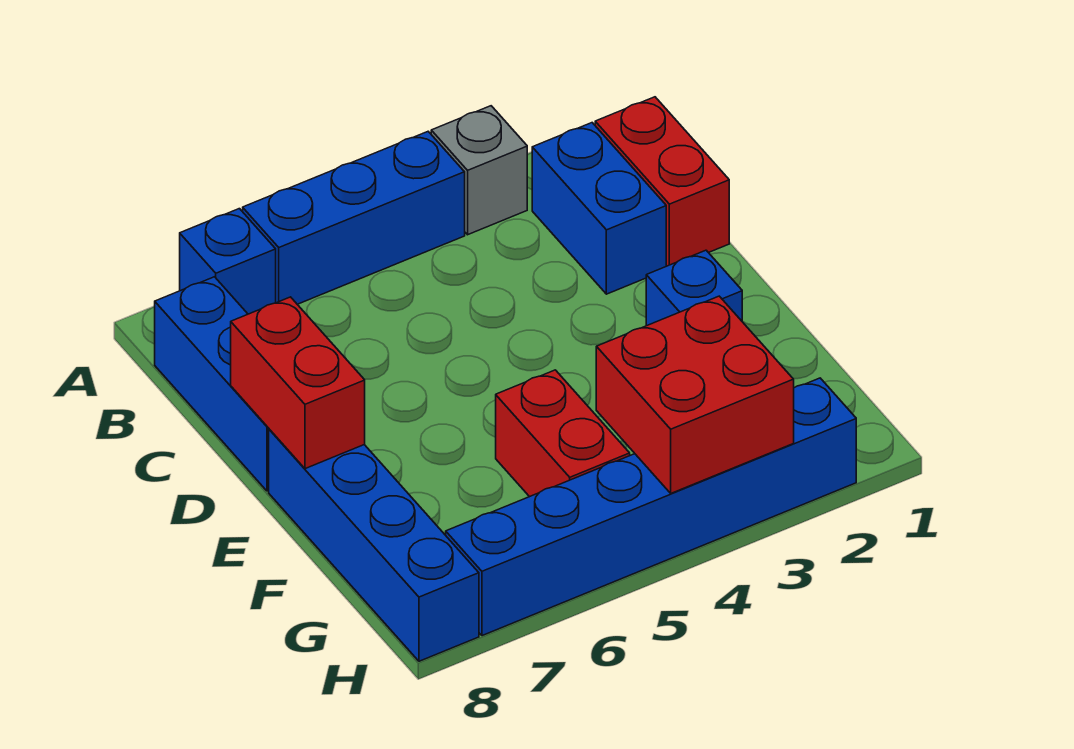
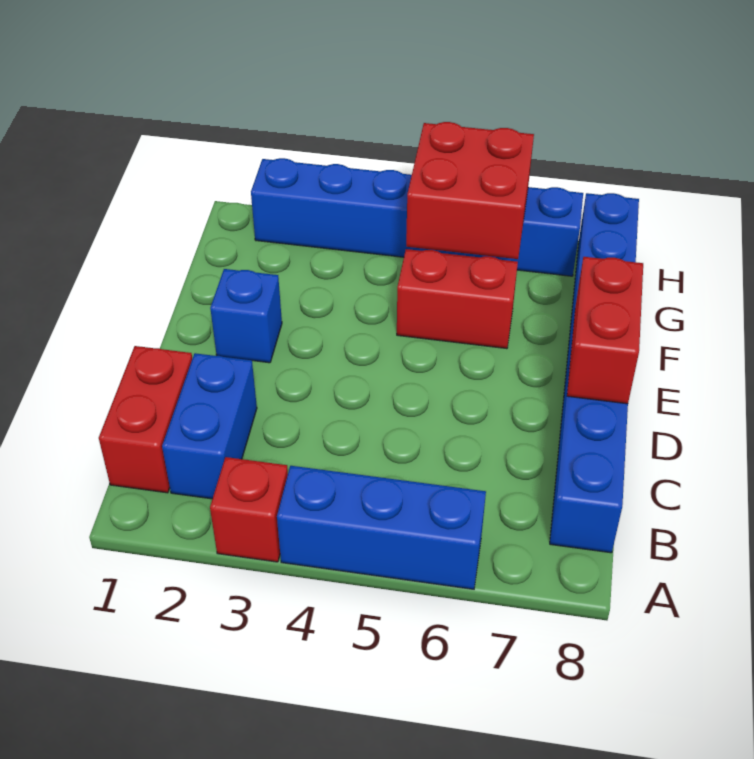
grey 1x1 brick [431,106,527,235] -> red 1x1 brick [210,457,288,562]
blue 1x1 brick [180,209,276,314] -> none
red 1x2 brick [496,370,630,497] -> red 1x2 brick turned to [397,249,518,349]
red 2x2 brick [596,296,794,493] -> red 2x2 brick moved to [406,122,534,259]

